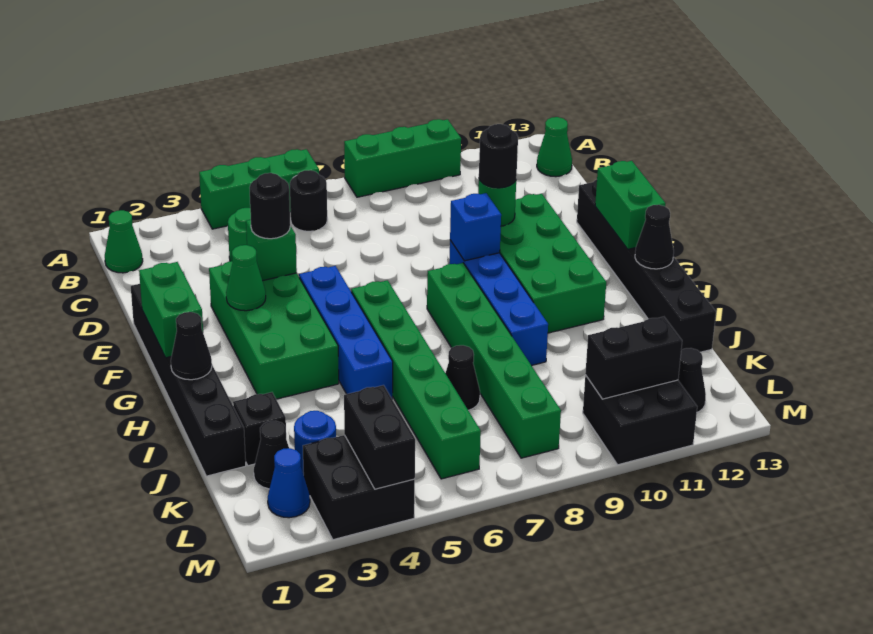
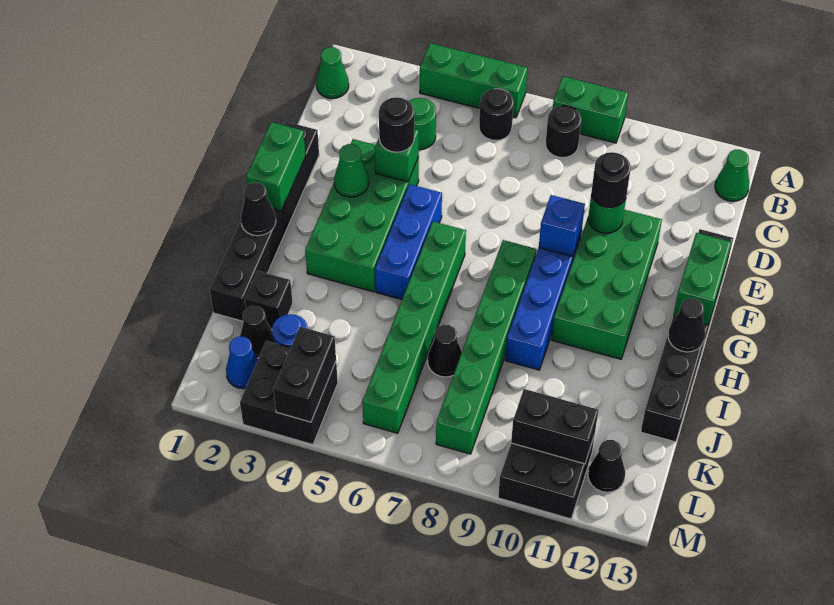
green 1x3 brick [344,119,461,197] -> green 1x2 brick [553,76,628,143]
none -> black 1x1 round brick [545,106,581,158]
blue 1x4 brick [299,266,393,398] -> blue 1x3 brick [375,184,442,299]

